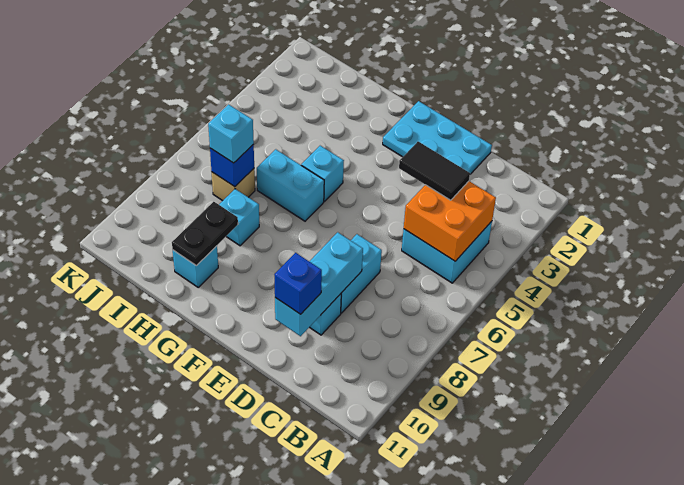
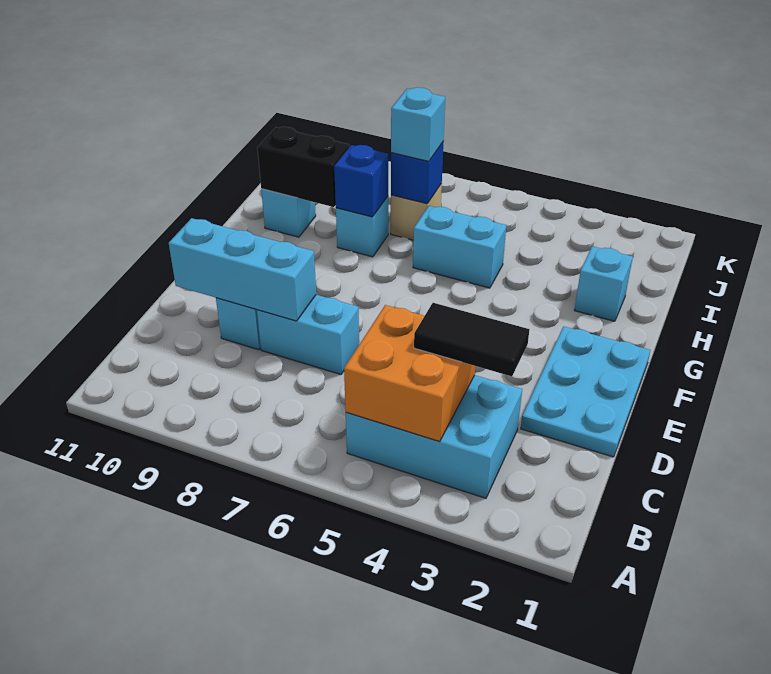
cyan 2x2 brick [402,221,492,283] -> cyan 2x3 brick [346,375,522,498]
black 1x2 tile [399,142,470,200] -> black 1x2 tile turned to [414,303,529,376]
blue 1x1 brick [274,253,322,314] -> blue 1x1 brick moved to [334,145,388,217]
cyan 1x1 brick [301,146,344,201] -> cyan 1x1 brick moved to [575,246,633,321]
cyan 1x2 brick [257,149,324,221] -> cyan 1x2 brick turned to [413,206,506,288]
black 1x2 plate [172,202,238,266] -> black 1x2 brick [257,127,349,207]

